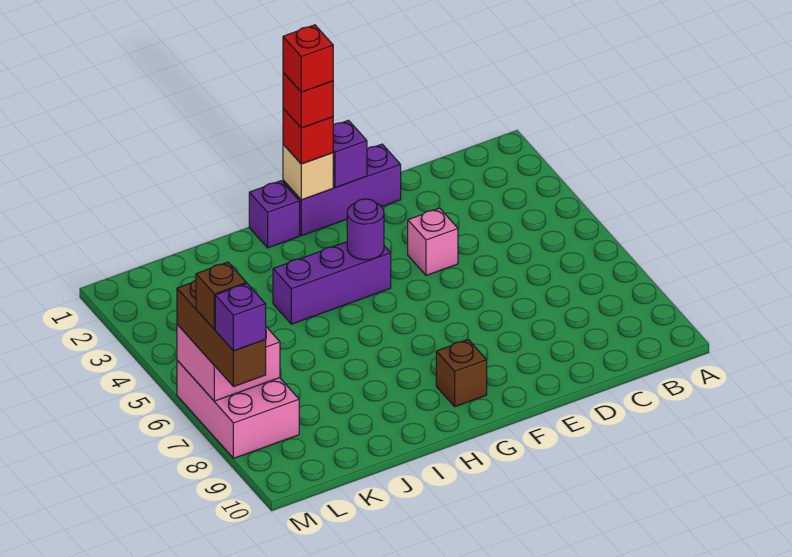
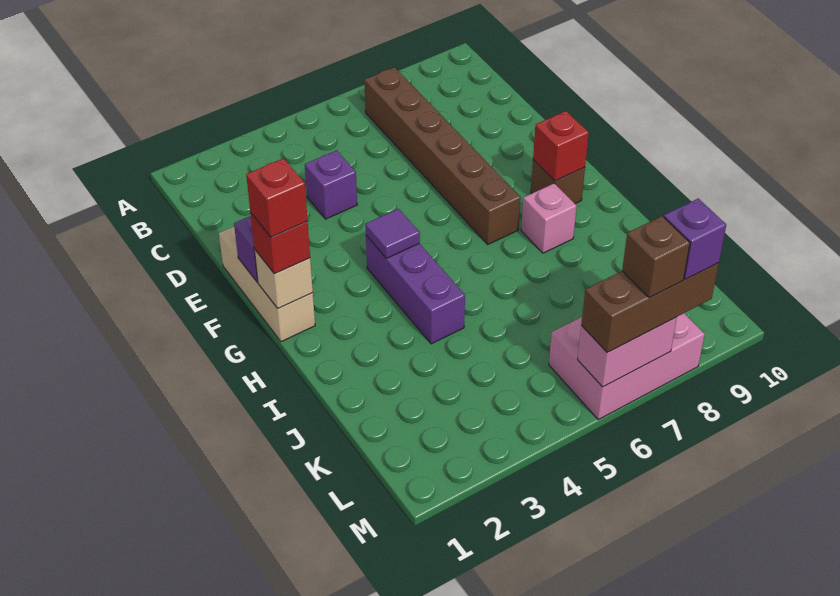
none -> brown 1x6 brick [364,67,521,244]
purple 1x3 brick [283,144,401,236] -> tan 1x3 brick [219,227,315,342]
pink 1x1 brick [408,208,458,275] -> pink 1x1 brick moved to [521,183,577,253]
red 1x1 brick [283,25,333,92] -> red 1x1 brick moved to [533,111,589,181]
purple 1x1 round brick [347,199,384,260] -> purple 1x1 tile [365,209,420,258]
purple 1x1 brick [249,181,300,248] -> purple 1x1 brick moved to [305,150,357,219]
pink 2x2 brick [177,324,280,401] -> pink 1x2 brick [577,317,677,387]

